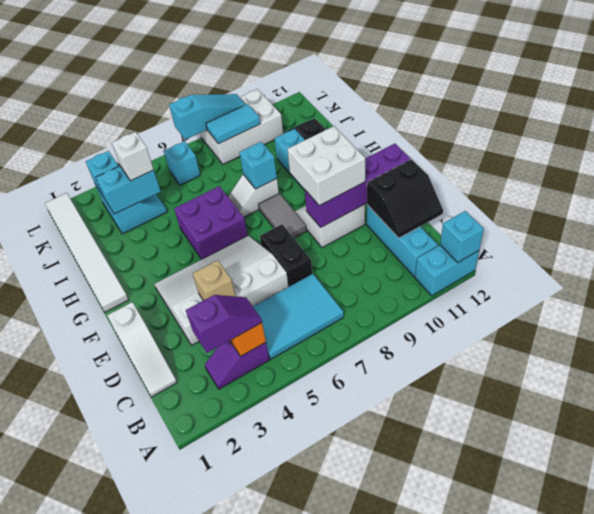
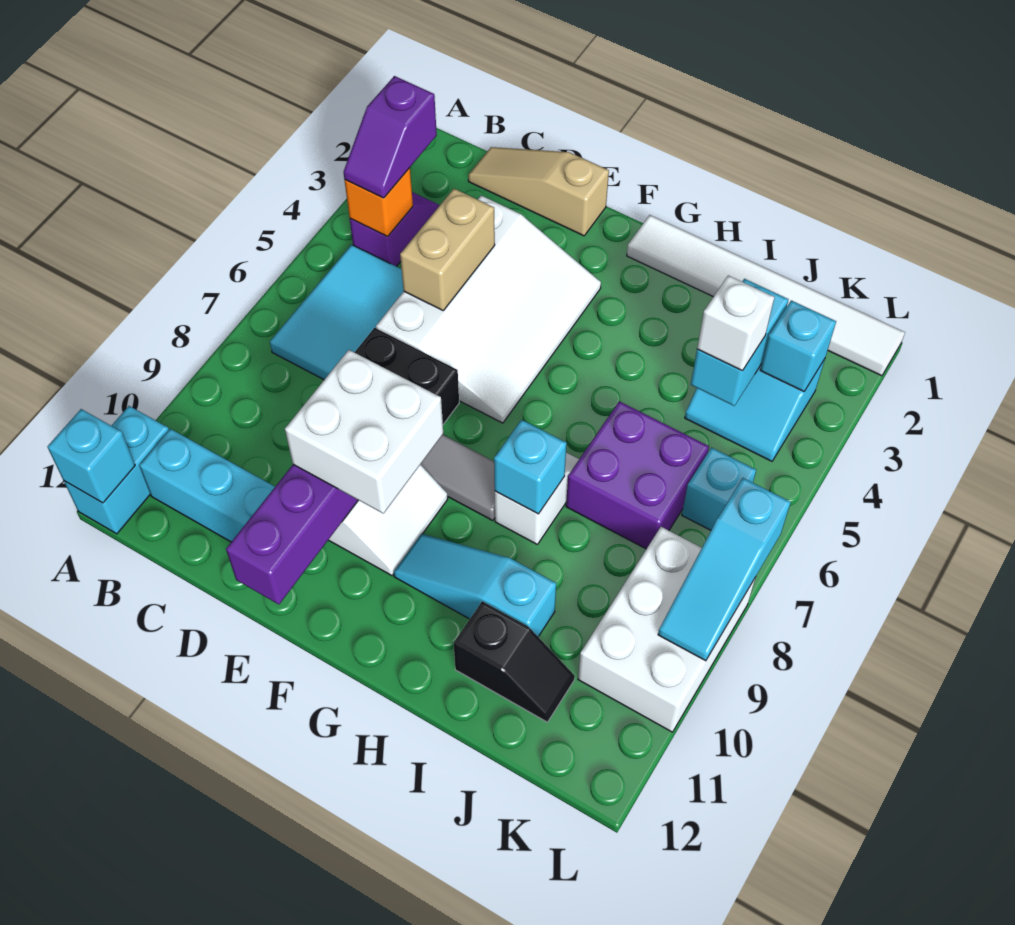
white 1x3 slope [107,302,177,397] -> tan 1x3 slope [468,147,609,236]
black 2x2 slope [367,159,443,238] -> none
tan 1x1 brick [193,260,236,301] -> tan 1x2 brick [400,189,495,310]
purple 2x2 brick [174,186,248,259] -> purple 2x2 brick moved to [566,401,709,549]
cyan 1x2 tile [206,104,260,144] -> none

